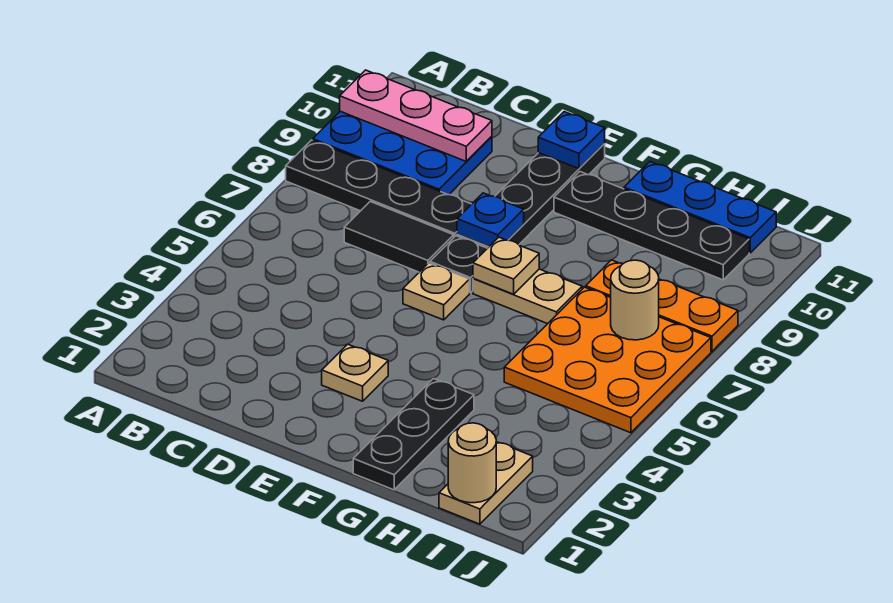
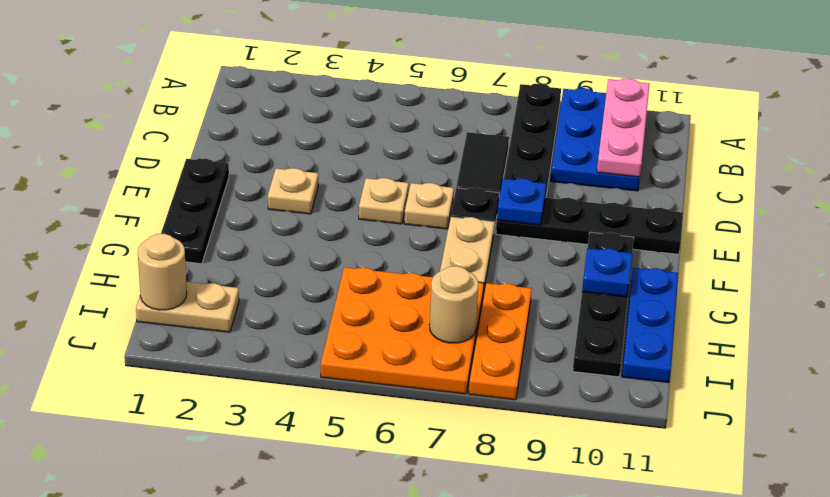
blue 1x1 plate [538,112,605,169] -> blue 1x1 plate moved to [582,248,632,297]
tan 1x1 plate [473,237,539,294] -> tan 1x1 plate moved to [359,178,409,224]
black 1x3 plate [353,379,474,490] -> black 1x3 plate turned to [161,158,229,264]

